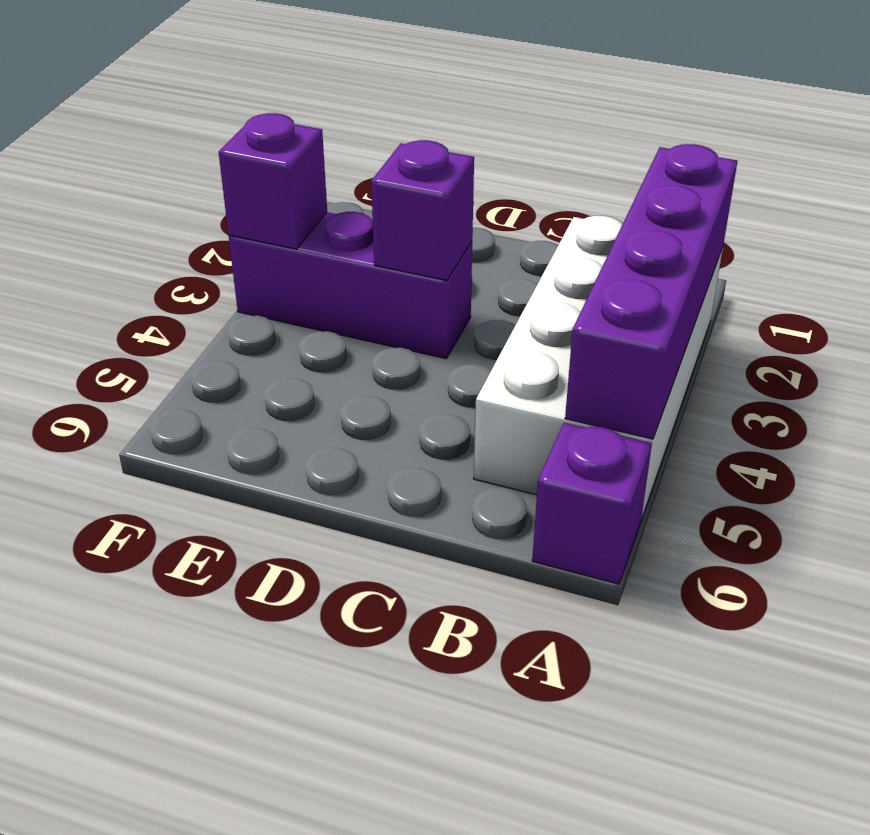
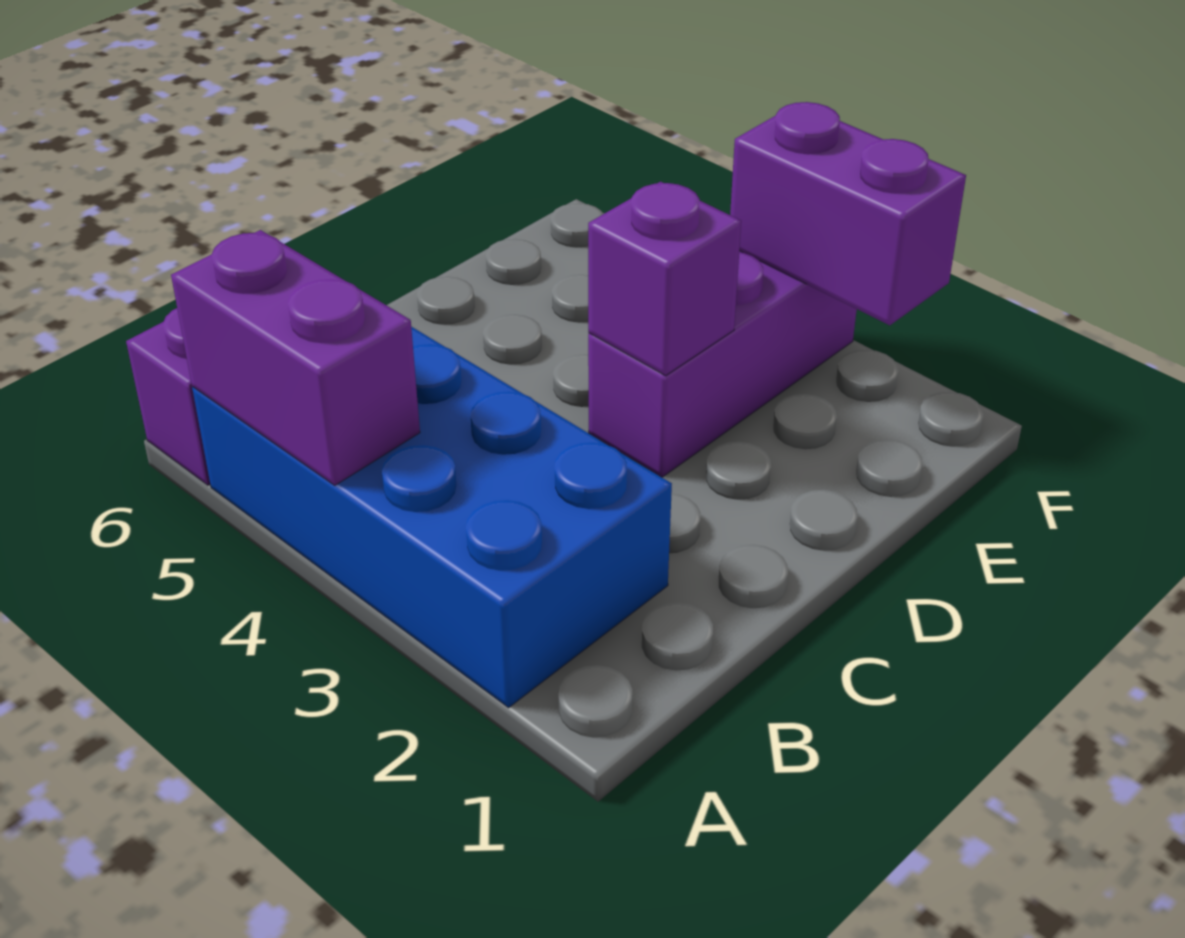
white 2x4 brick [474,216,723,520] -> blue 2x4 brick [192,327,672,708]
purple 1x4 brick [565,144,737,439] -> purple 1x2 brick [171,230,420,485]
purple 1x1 brick [219,113,327,249] -> purple 1x2 brick [730,102,966,325]

